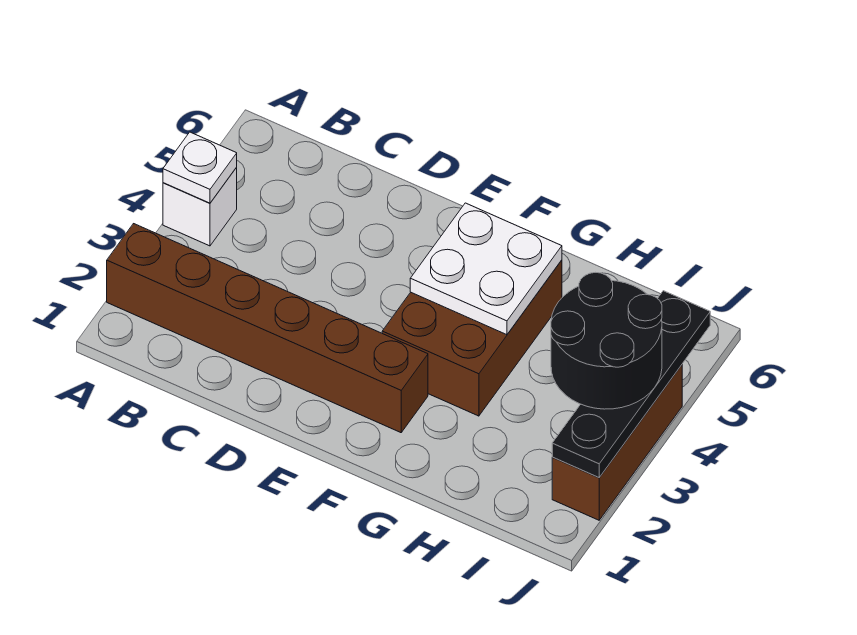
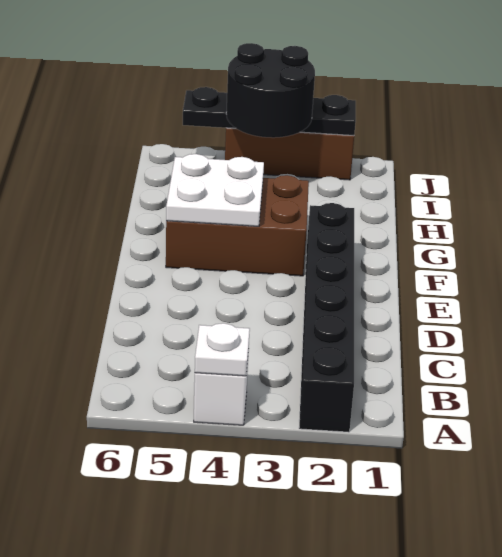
brown 1x6 brick [107,224,428,433] -> black 1x6 brick [299,203,354,432]

